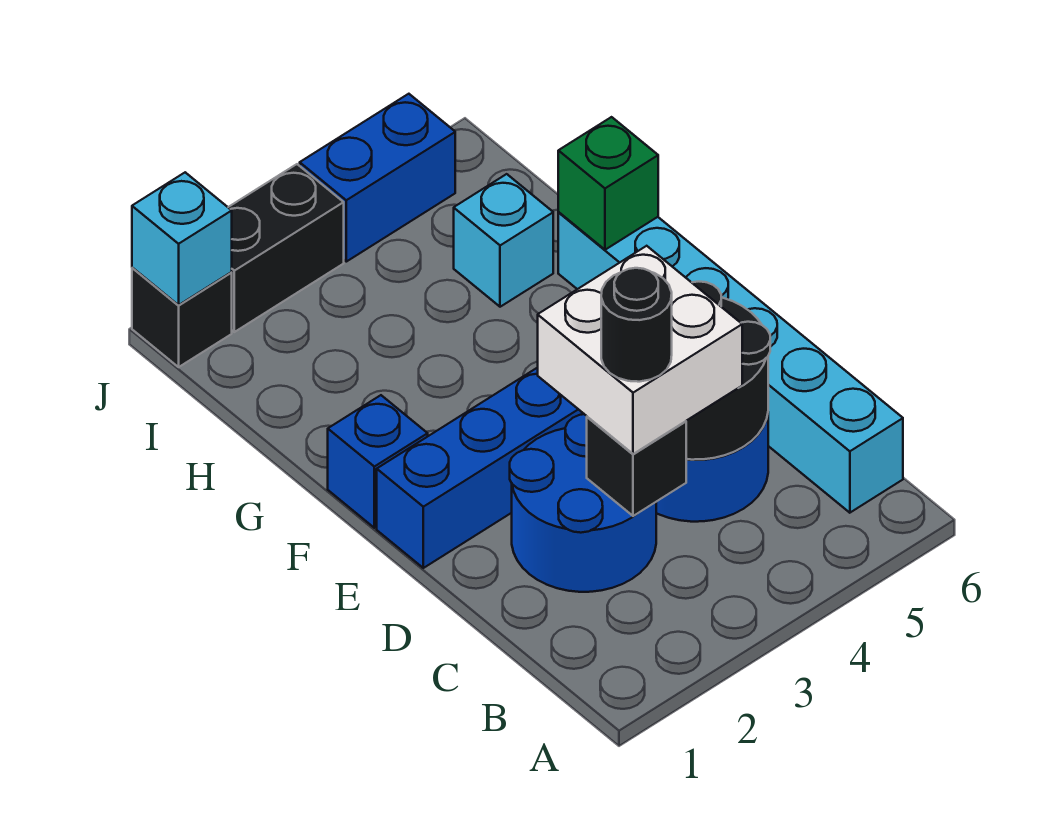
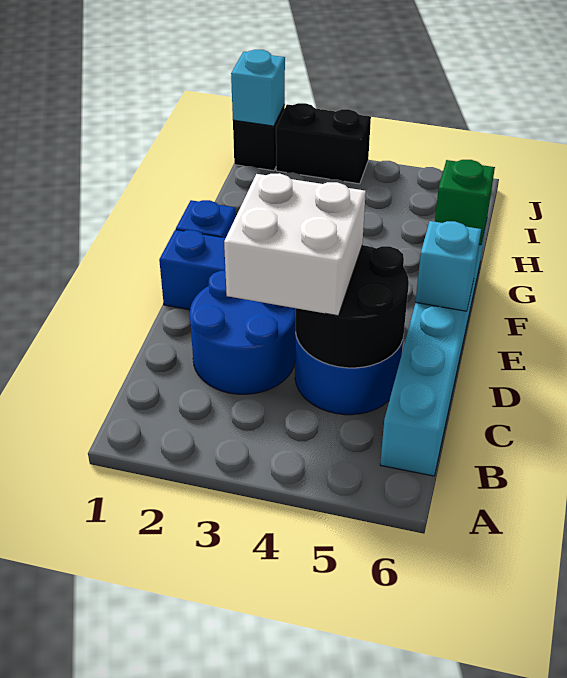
black 1x1 brick [587,417,686,516] -> none
black 1x1 round brick [601,268,672,382] -> none
cyan 1x1 brick [454,174,553,307] -> cyan 1x1 brick moved to [415,221,481,311]
blue 1x2 brick [300,94,455,262] -> none

